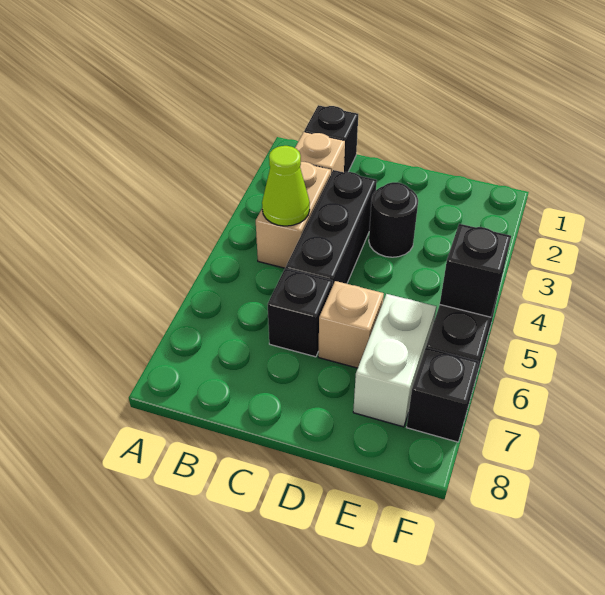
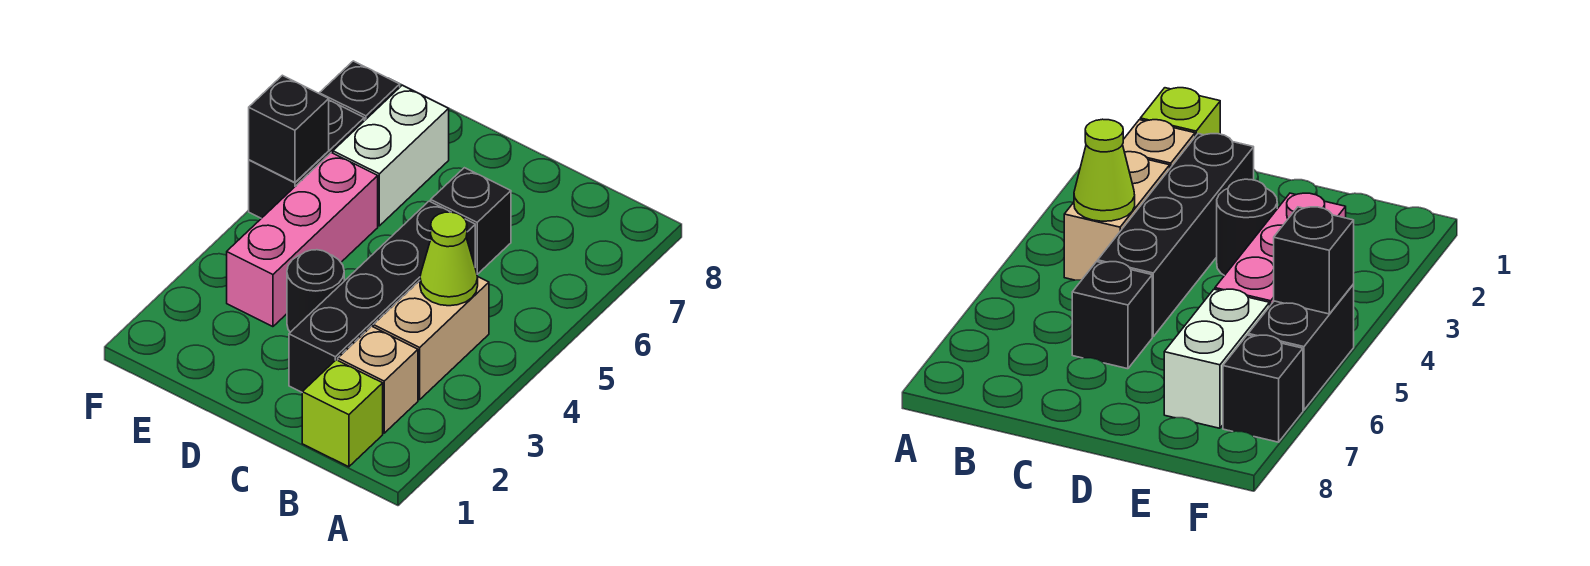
black 1x1 brick [304,105,358,172] -> lime 1x1 brick [302,360,383,467]
black 1x3 brick [286,170,377,286] -> black 1x4 brick [289,201,475,392]
tan 1x1 brick [318,281,384,368] -> none
none -> pink 1x3 brick [227,153,378,327]

